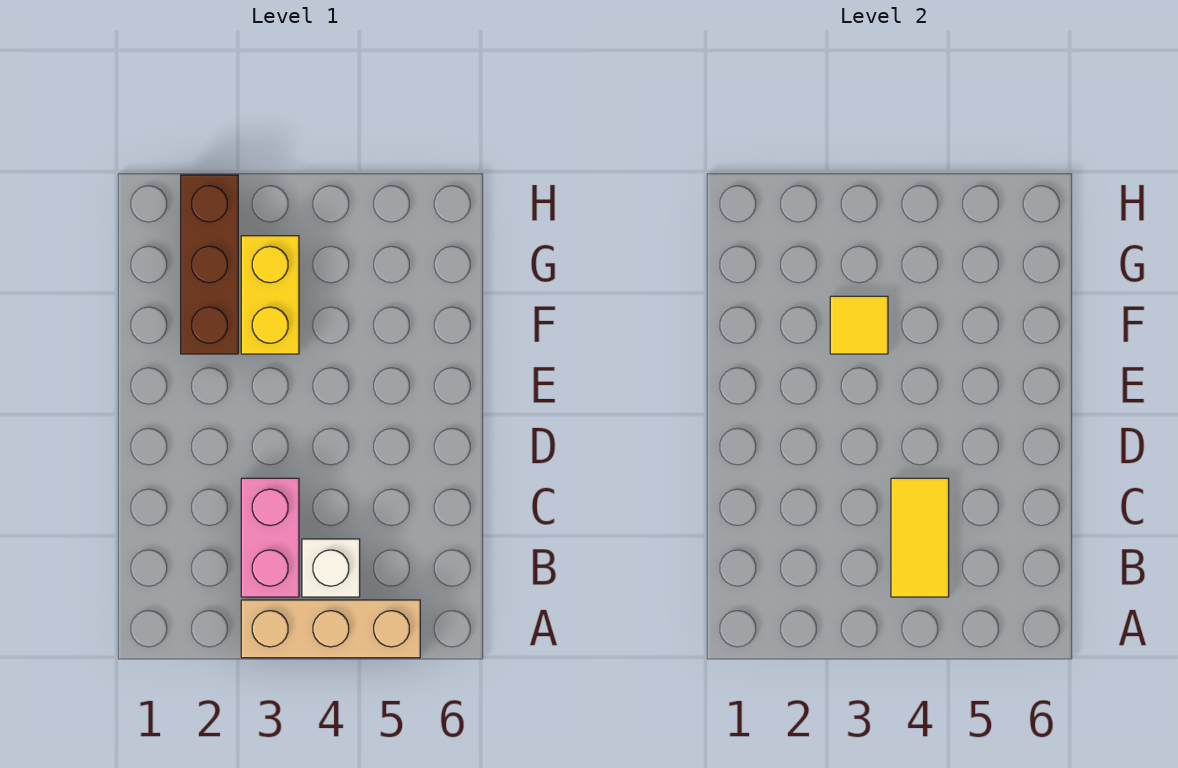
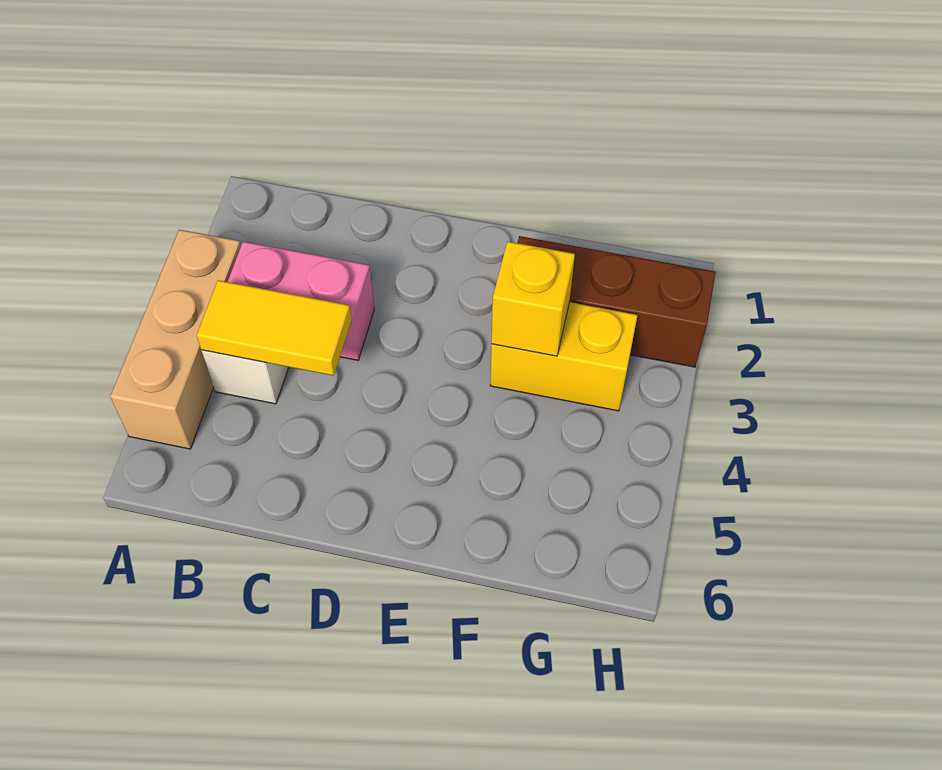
yellow 1x1 tile [830,296,888,354] -> yellow 1x1 brick [492,241,575,356]

